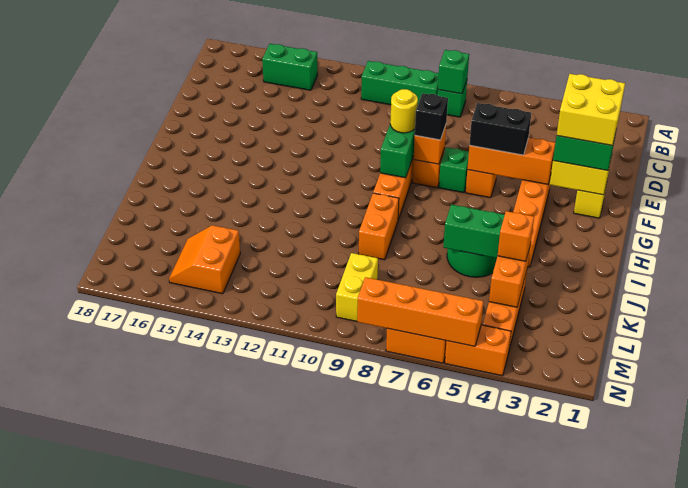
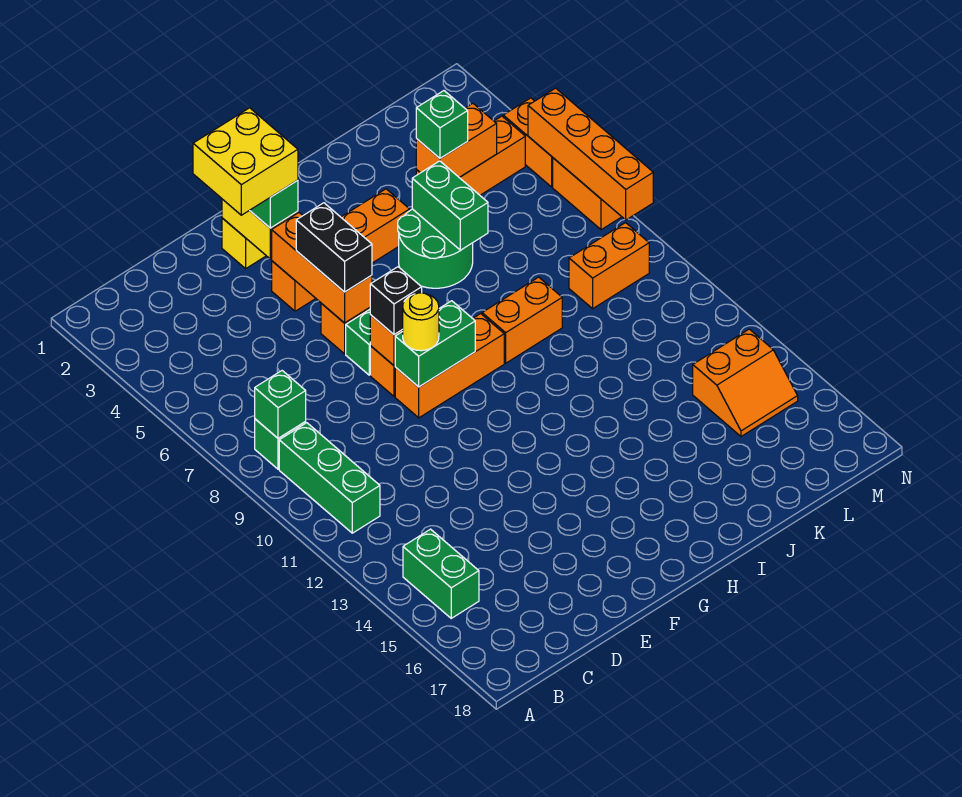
orange 1x1 brick [498,211,534,261] -> green 1x1 brick [416,91,468,158]
yellow 1x2 brick [336,253,378,321] -> orange 1x2 brick [569,223,649,309]

